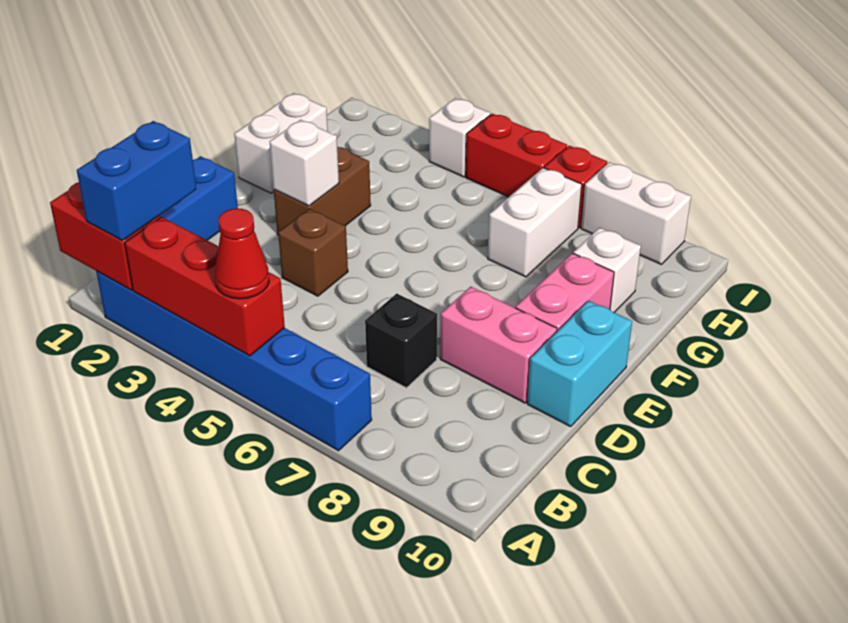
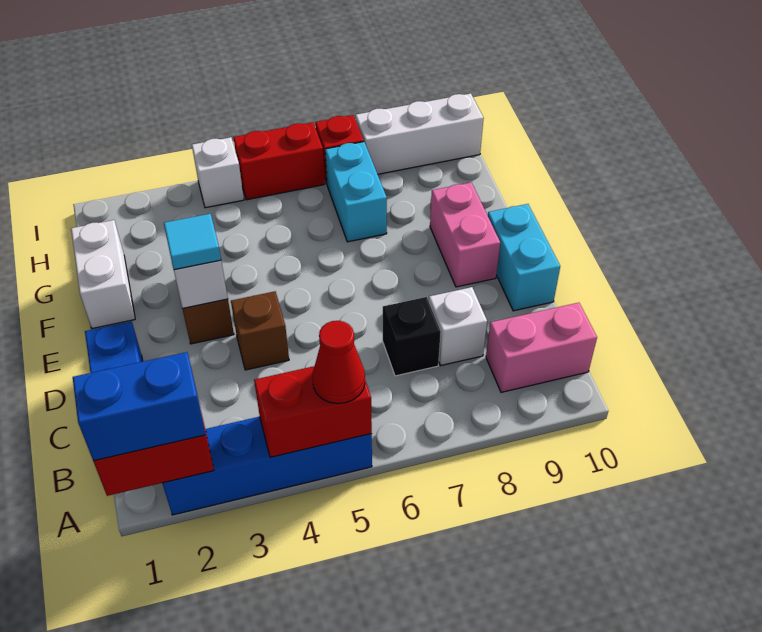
blue 1x6 brick [96,271,372,451] -> blue 1x4 brick [162,417,372,515]
blue 1x2 brick [77,121,196,241] -> blue 1x2 brick turned to [73,352,206,461]
red 1x3 brick [125,217,285,356] -> red 1x2 brick [254,366,372,457]
pink 1x2 brick [440,287,557,403] -> pink 1x2 brick moved to [486,303,597,392]
none -> cyan 1x1 tile [164,214,221,270]
white 1x2 brick [488,168,582,277] -> cyan 1x2 brick [325,142,387,242]
white 1x1 brick [573,228,641,312] -> white 1x1 brick moved to [429,287,487,365]
white 1x2 brick [581,162,691,264] -> white 1x3 brick [355,93,484,174]

